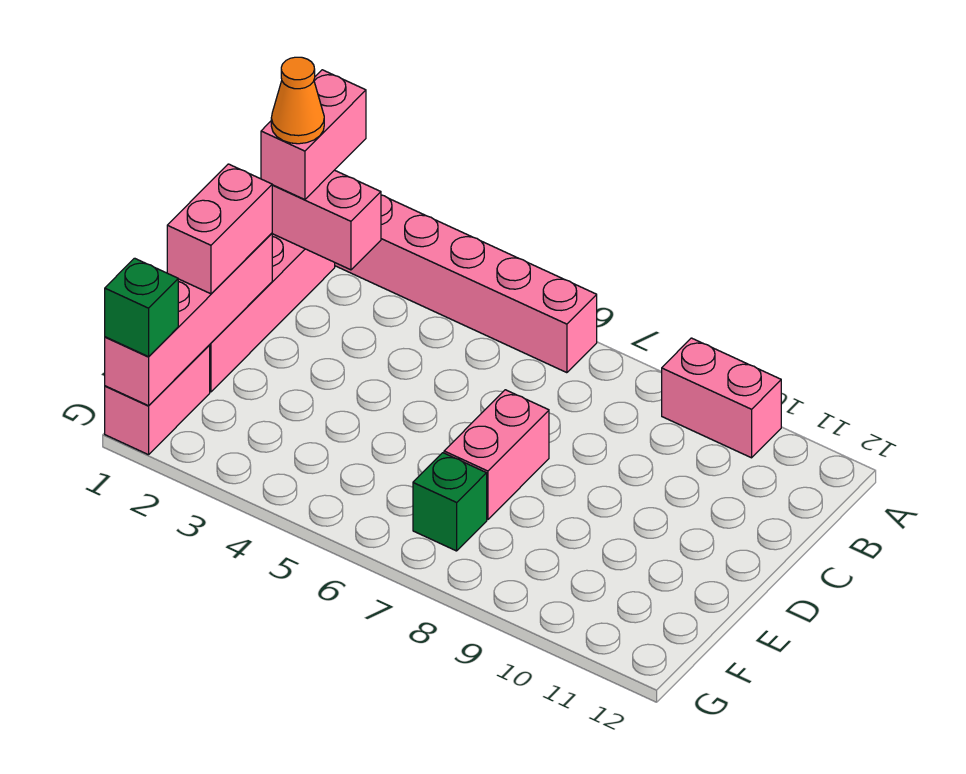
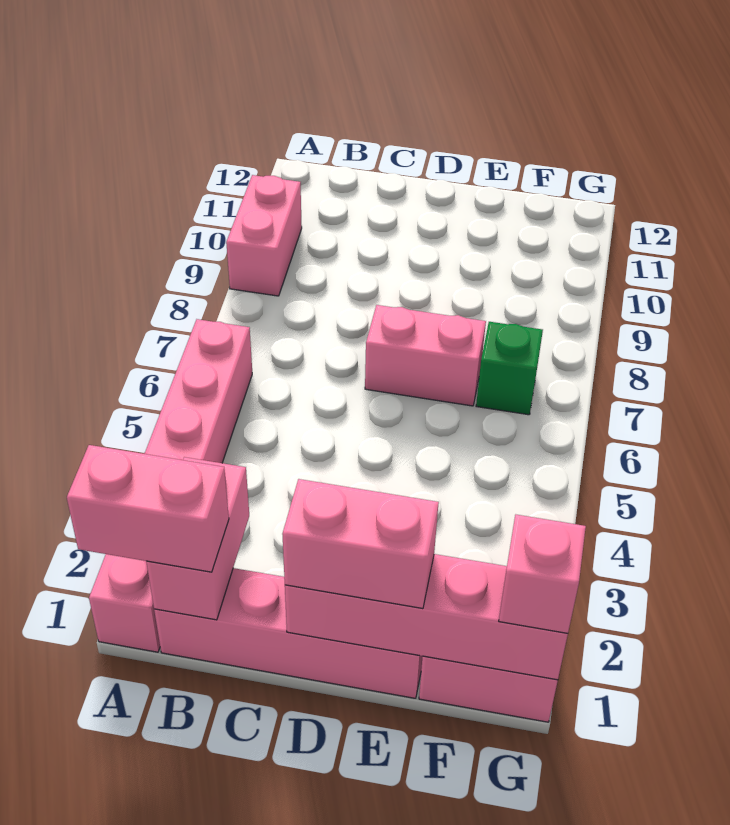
orange 1x1 cone [271,57,324,144] -> none
green 1x1 brick [105,258,178,357] -> pink 1x1 brick [499,515,586,633]

